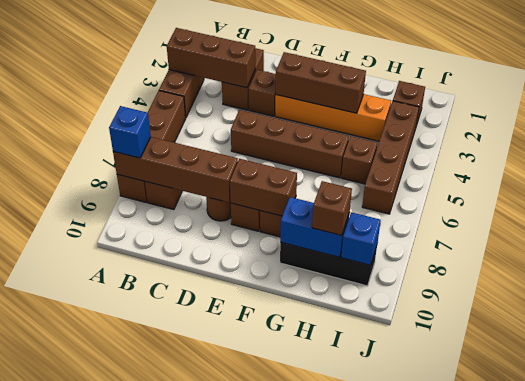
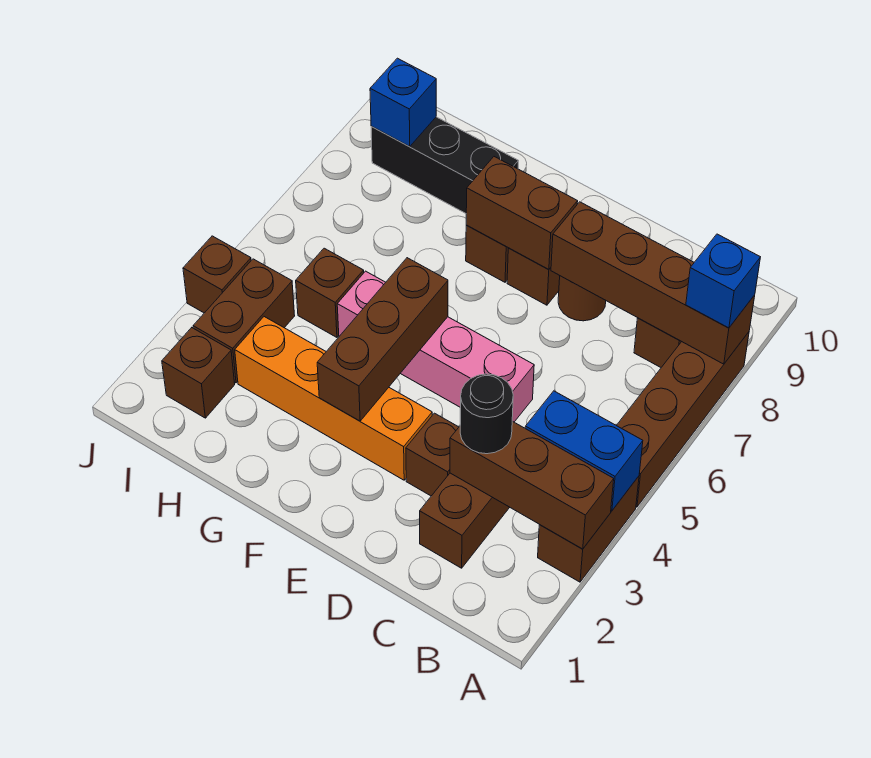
none -> black 1x1 round brick [460,374,513,454]
brown 1x4 brick [231,110,349,178] -> pink 1x4 brick [337,271,534,422]
brown 1x3 brick [276,52,366,113] -> brown 1x3 brick turned to [317,258,448,421]
blue 1x2 brick [280,197,349,257] -> blue 1x2 brick moved to [525,391,643,511]
brown 1x1 brick [312,181,352,235] -> brown 1x1 brick moved to [183,236,251,313]
brown 1x4 brick [362,101,419,214] -> brown 1x2 brick [193,259,295,383]

